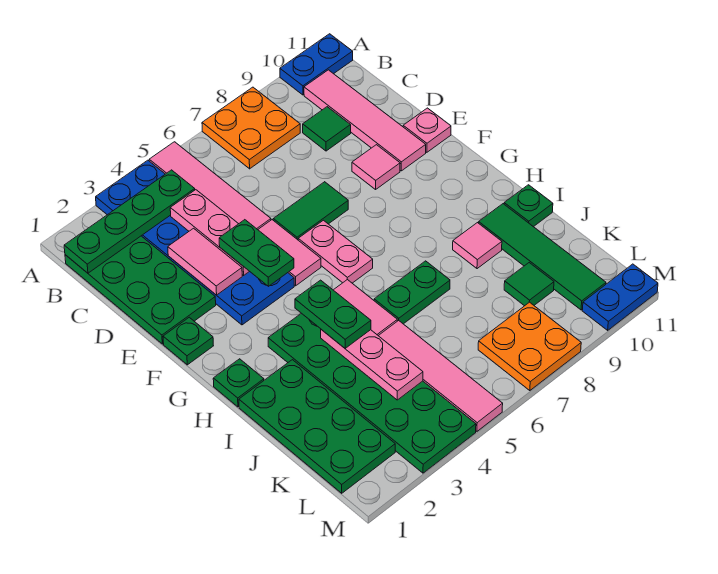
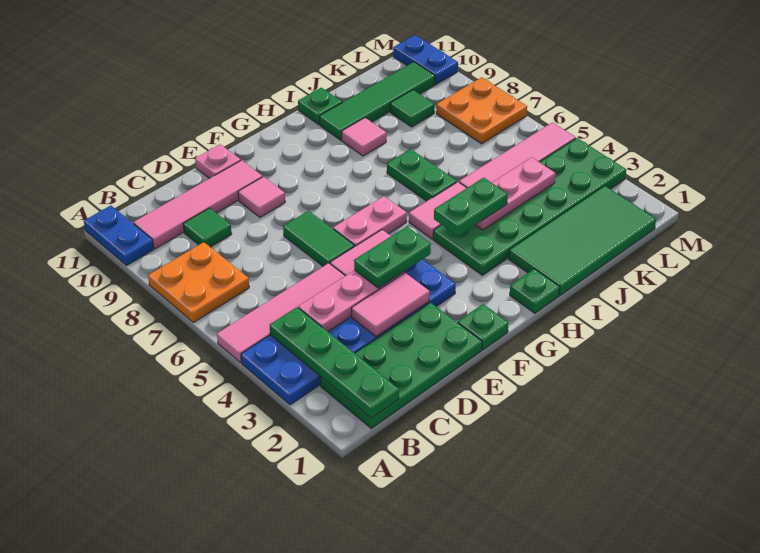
green 2x4 plate [239,360,395,493] -> green 2x4 tile [509,186,656,295]

